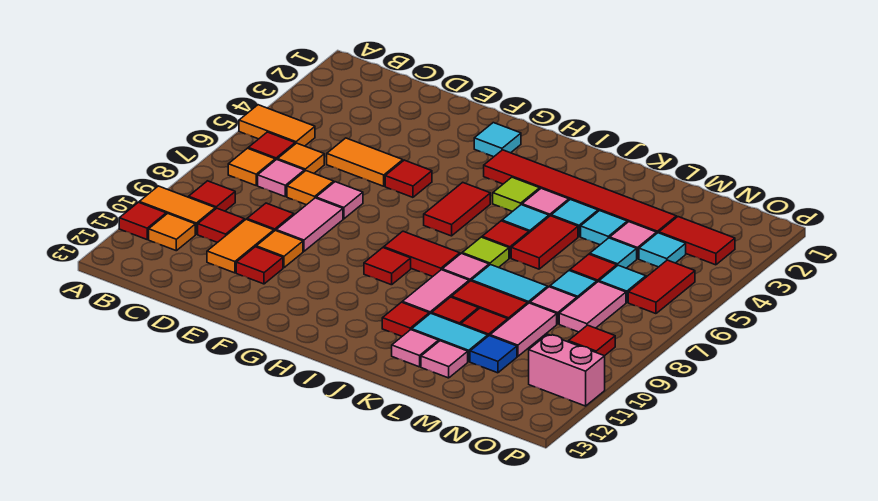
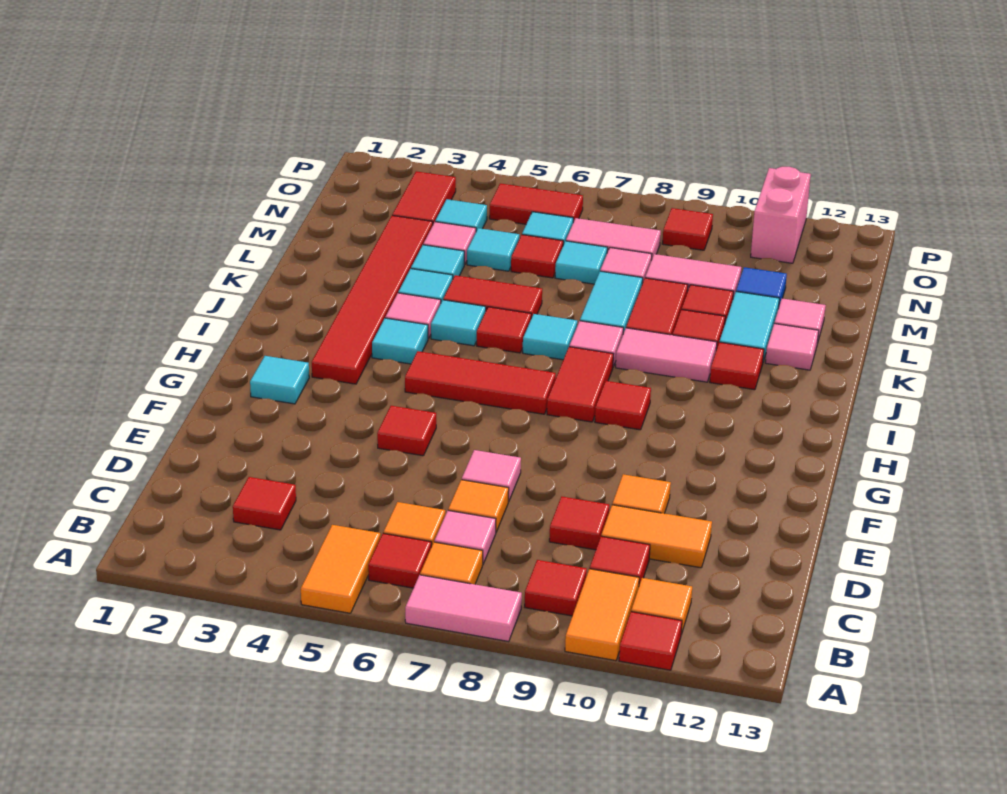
orange 1x2 tile [327,138,403,186] -> none
pink 1x2 tile [276,198,343,251] -> pink 1x2 tile moved to [405,575,522,642]
red 1x1 tile [236,247,283,284] -> red 1x1 tile moved to [233,477,296,530]
red 1x2 tile [424,182,490,236] -> red 1x3 tile [405,351,556,414]
lime 1x1 tile [493,177,540,212] -> cyan 1x1 tile [372,318,428,364]
lime 1x1 tile [462,237,509,268] -> cyan 1x1 tile [523,314,577,360]

